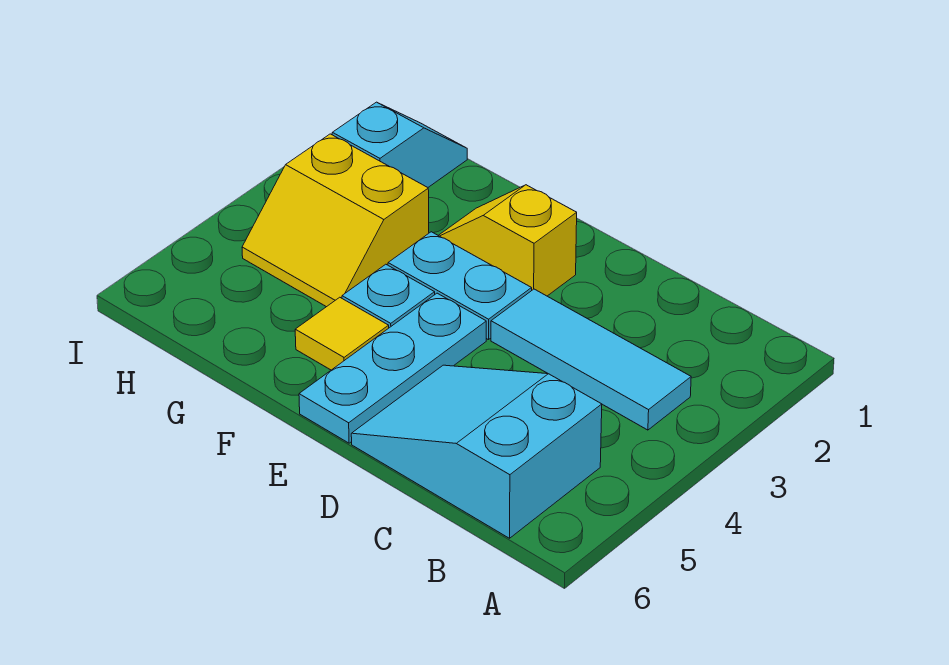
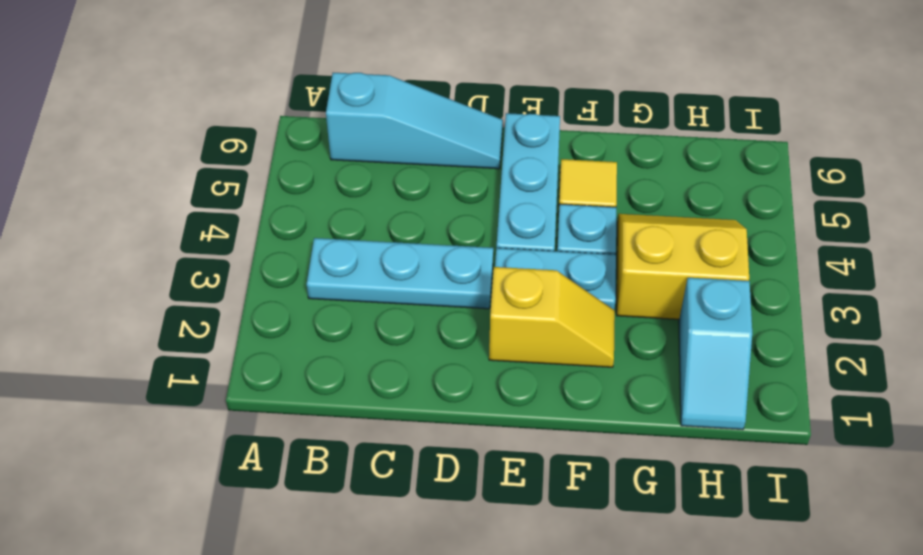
cyan 1x3 tile [491,289,691,430] -> cyan 1x3 plate [307,238,493,309]
cyan 2x3 slope [351,365,602,538] -> cyan 1x3 slope [326,73,503,169]

